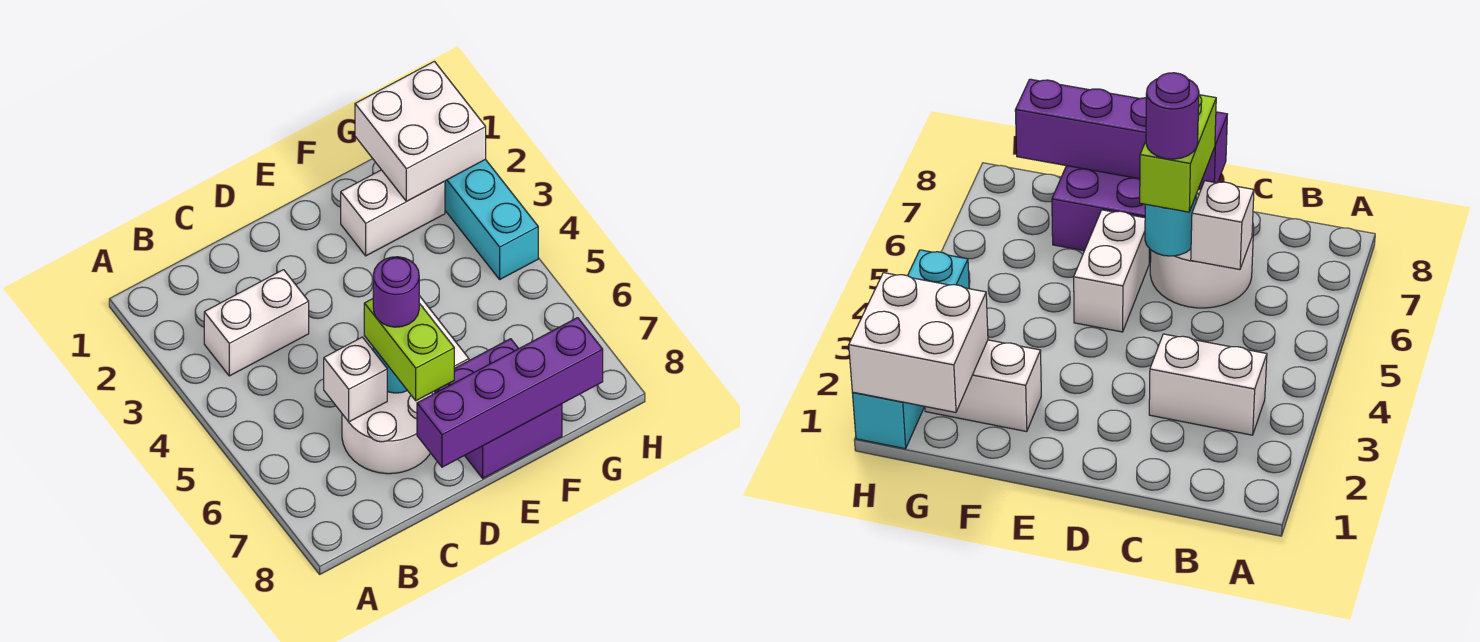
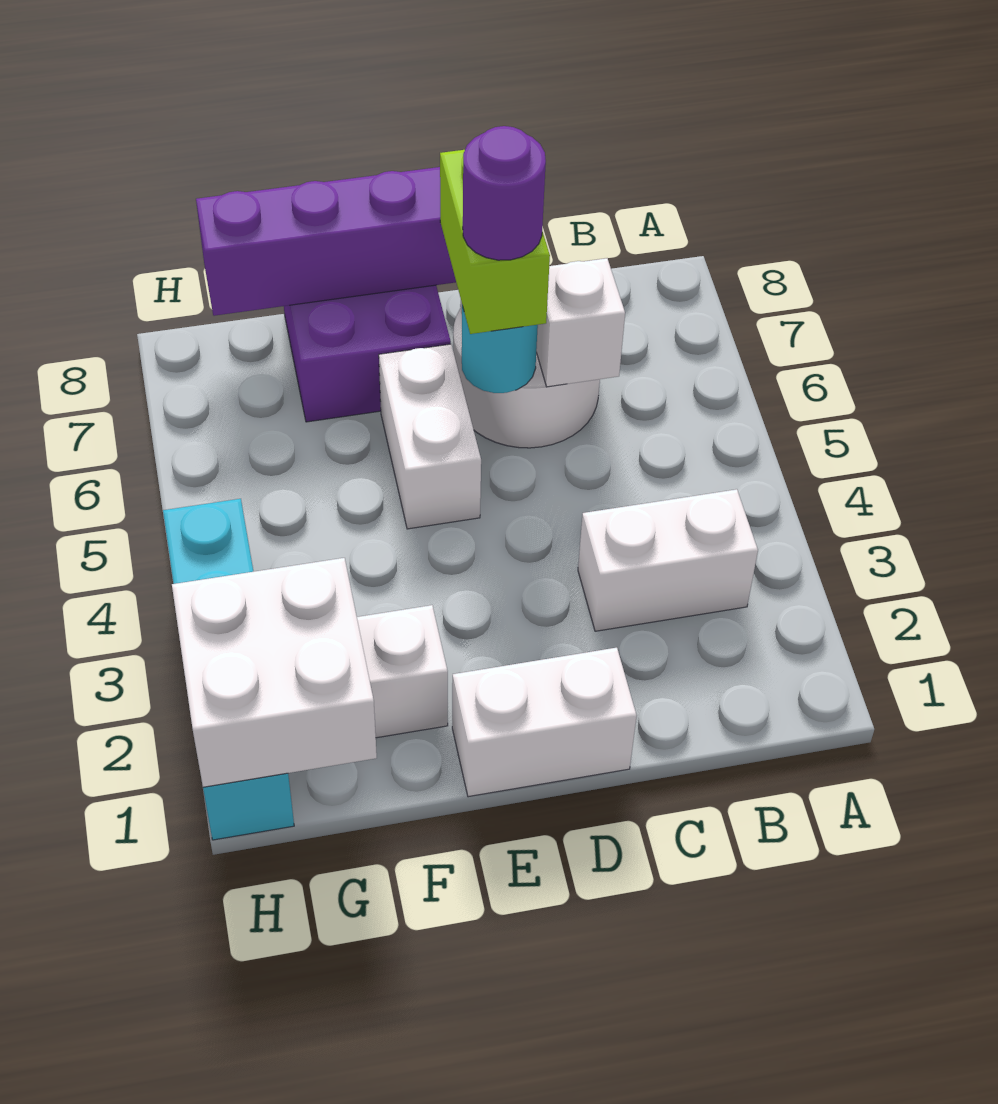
none -> white 1x2 brick [452,648,637,797]

